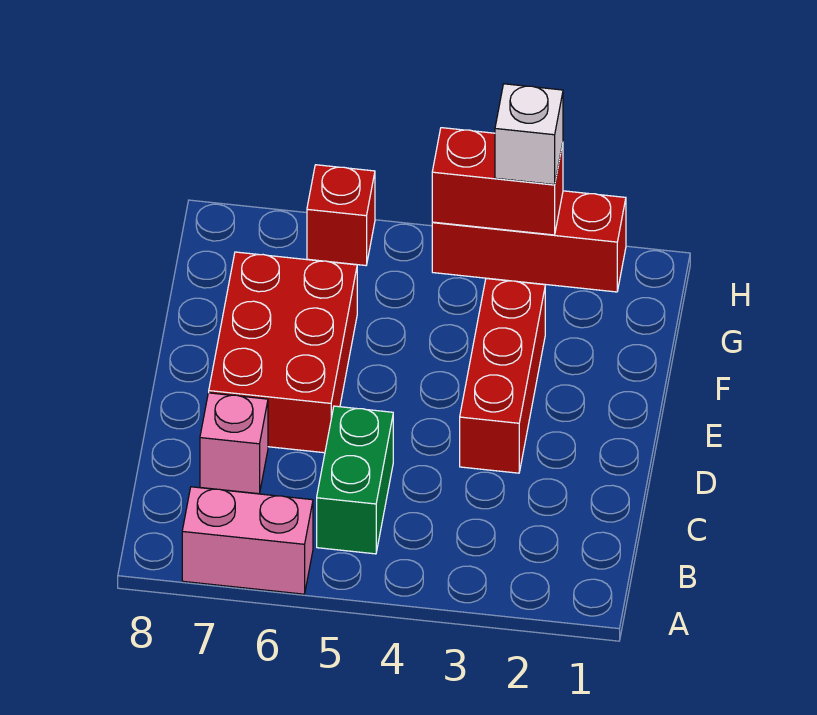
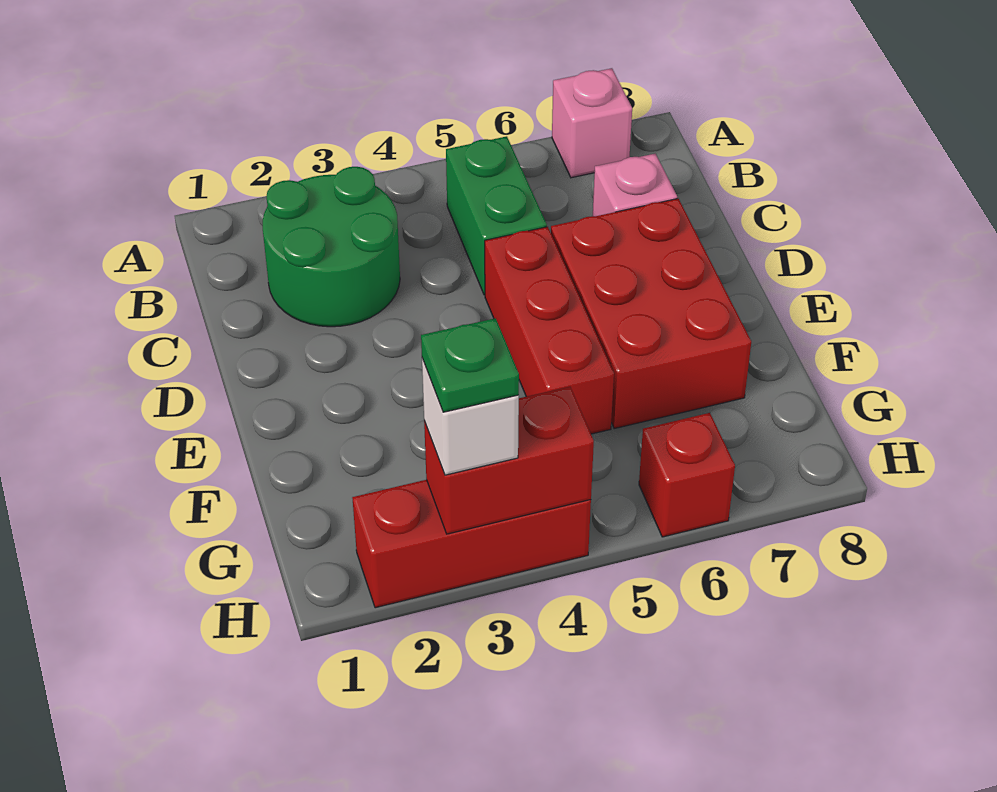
pink 1x2 brick [182,487,313,594] -> pink 1x1 brick [552,68,632,178]
none -> green 2x2 round brick [263,167,400,327]
red 1x3 brick [460,279,545,473] -> red 1x3 brick moved to [485,227,614,434]
none -> green 1x1 plate [421,318,519,412]

